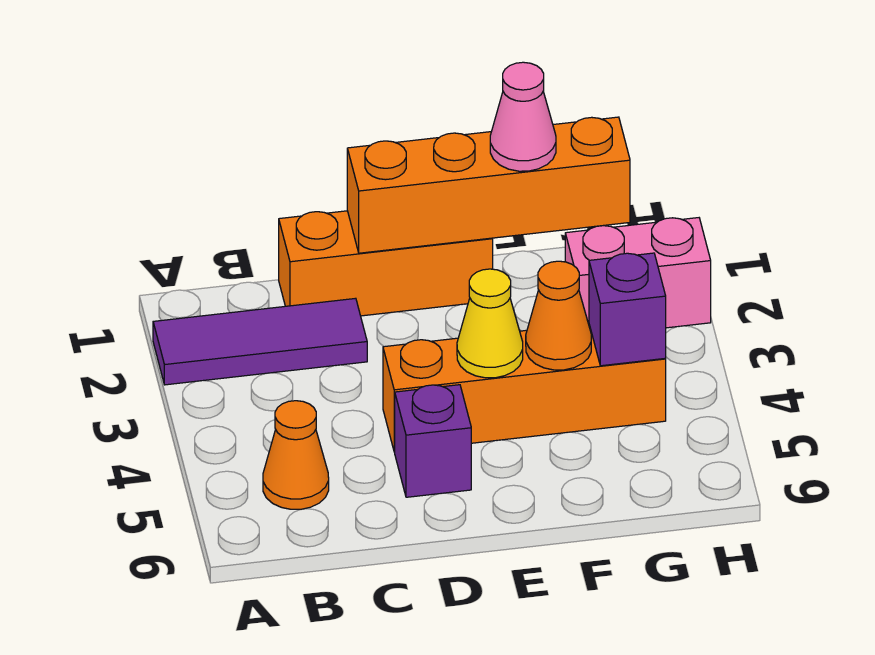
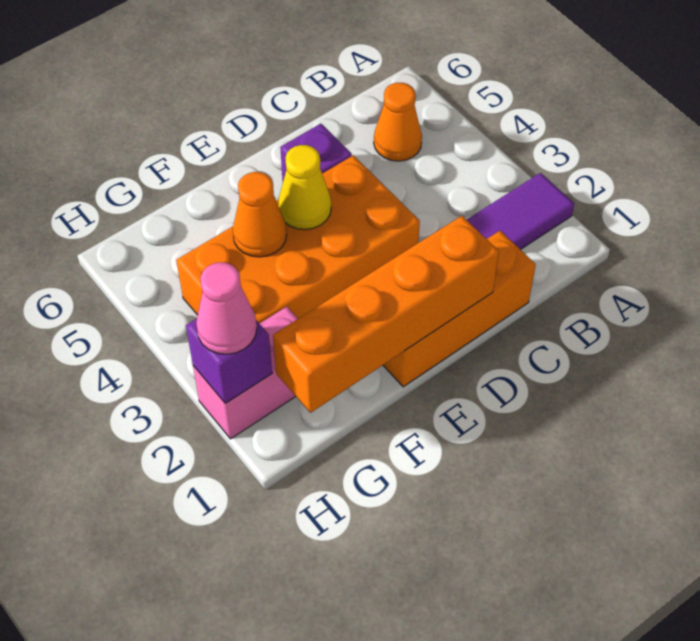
orange 1x4 brick [383,323,666,452] -> orange 2x4 brick [176,155,420,324]
pink 1x1 cone [490,62,556,171] -> pink 1x1 cone moved to [196,262,257,354]
purple 1x1 brick [589,253,666,366] -> purple 1x1 brick moved to [186,319,272,403]

